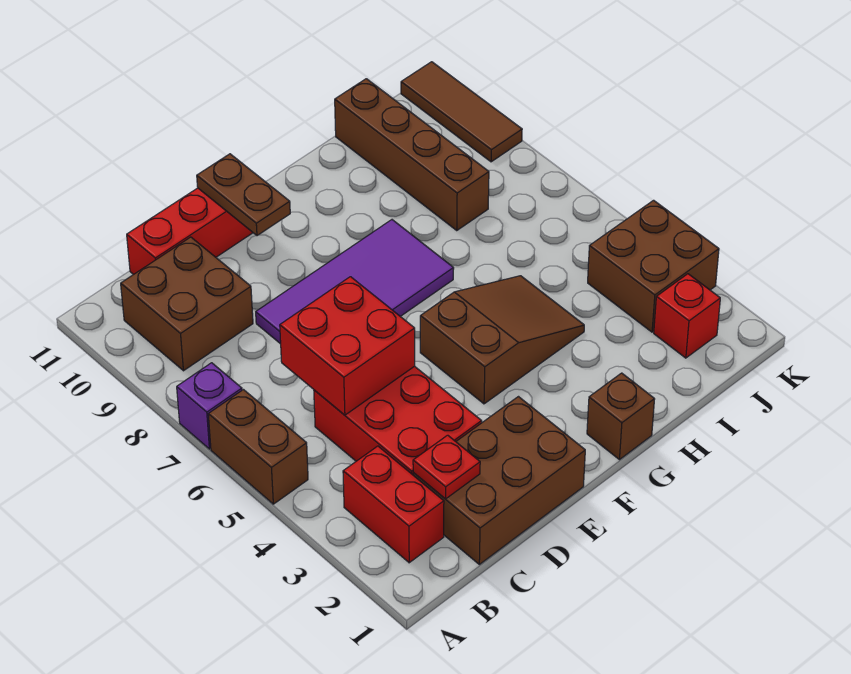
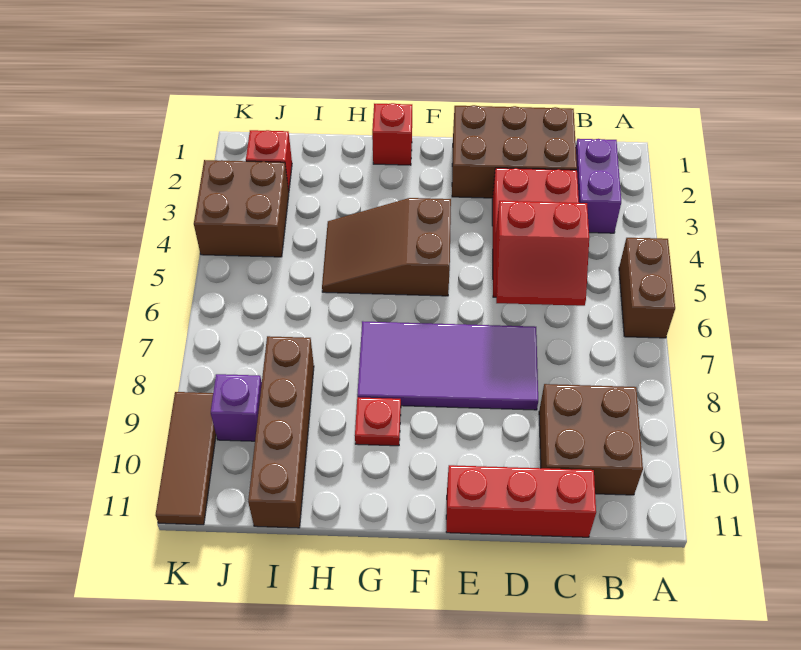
purple 1x1 brick [177,363,242,449] -> purple 1x1 brick moved to [211,374,262,441]
red 1x2 brick [343,446,444,563] -> purple 1x2 brick [576,139,621,233]
red 1x1 plate [413,435,480,499] -> red 1x1 plate moved to [355,397,401,446]
red 2x2 brick [280,277,415,415] -> red 2x2 slope [496,201,589,306]
brown 1x2 plate [197,154,290,236] -> none
brown 1x1 brick [587,373,655,460] -> red 1x1 brick [372,103,412,165]

